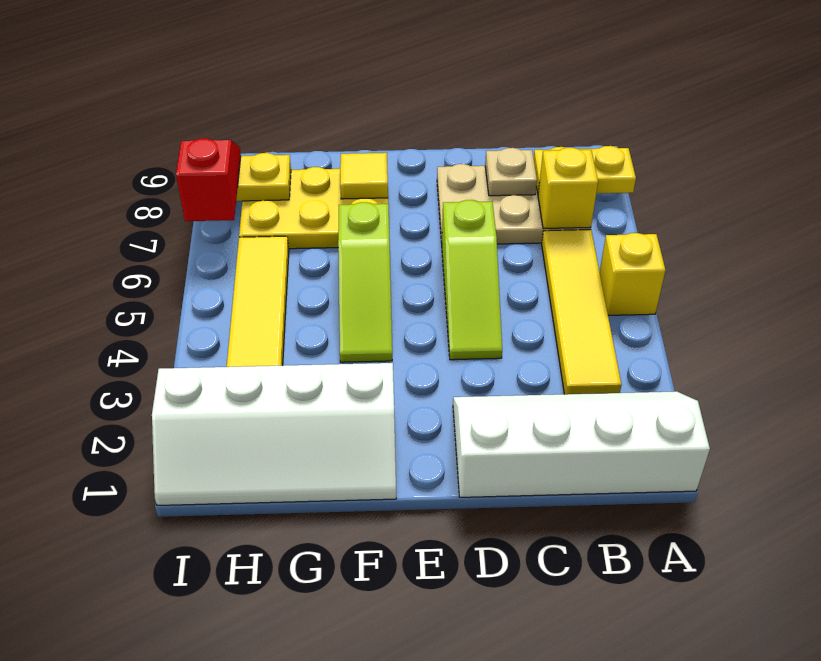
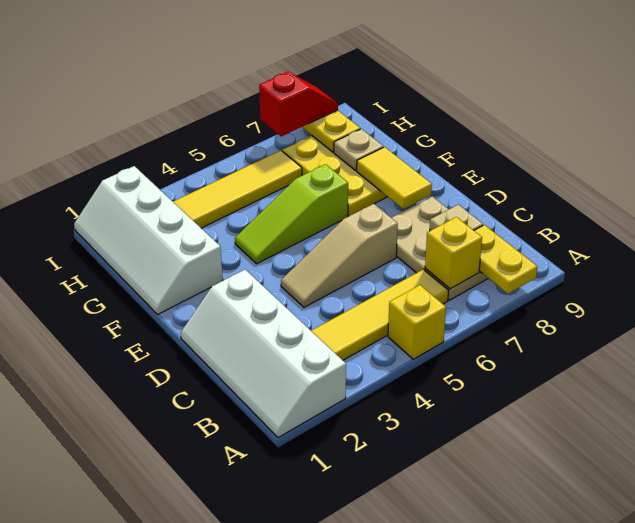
white 2x4 slope [453,391,710,497] -> white 2x4 slope turned to [181,270,346,438]
lime 1x3 slope [442,200,502,360] -> tan 1x3 slope [281,204,398,307]
yellow 1x1 tile [340,153,388,199] -> yellow 1x2 tile [357,147,432,209]
none -> tan 1x1 plate [334,129,383,171]

